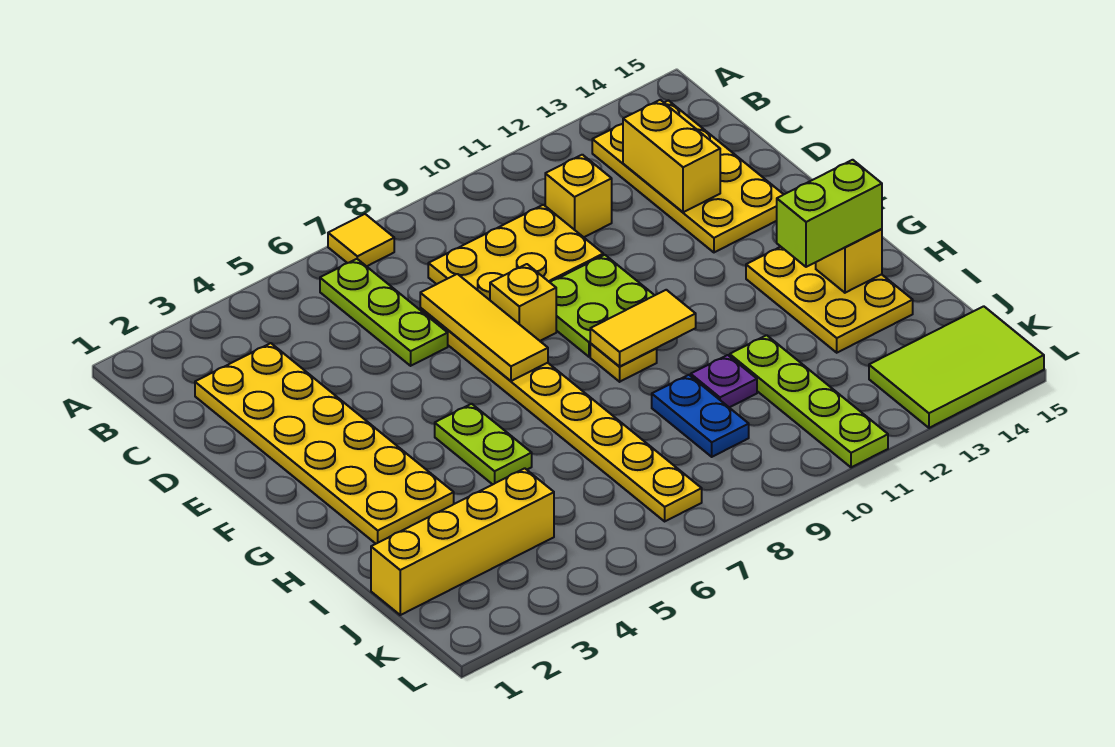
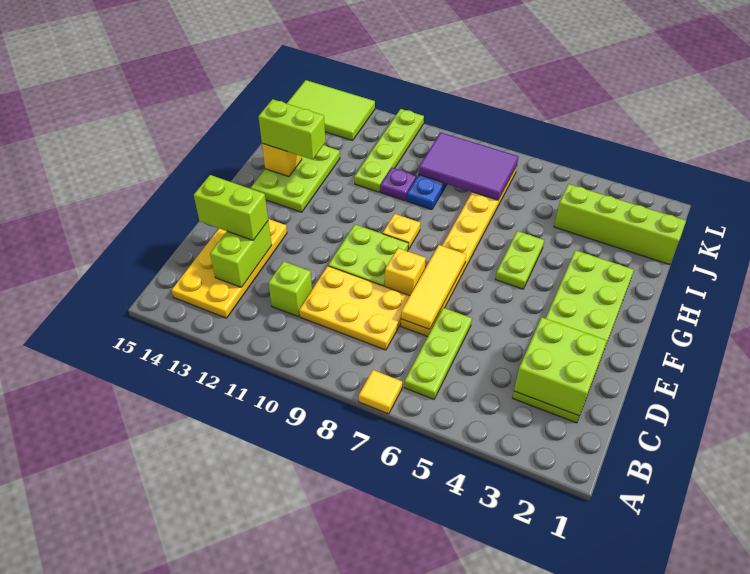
yellow 2x6 plate [195,343,454,544] -> lime 2x6 plate [513,250,634,423]
none -> lime 2x2 brick [514,317,607,416]
yellow 1x1 brick [545,155,612,237] -> lime 1x1 brick [268,261,312,316]
yellow 1x2 brick [623,100,720,212] -> lime 1x2 brick [210,221,272,287]
none -> lime 1x2 brick [194,175,268,240]
yellow 1x2 tile [590,290,696,366] -> none
yellow 2x3 plate [746,247,913,353] -> lime 2x3 plate [251,145,340,212]
yellow 1x4 brick [371,468,554,615] -> lime 1x4 brick [554,184,686,265]
none -> purple 2x3 tile [419,132,518,200]

